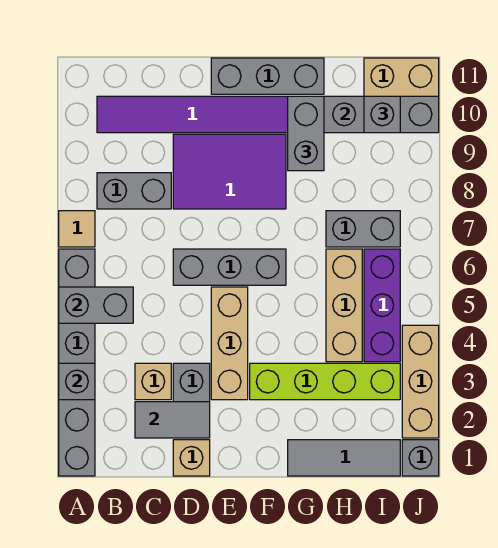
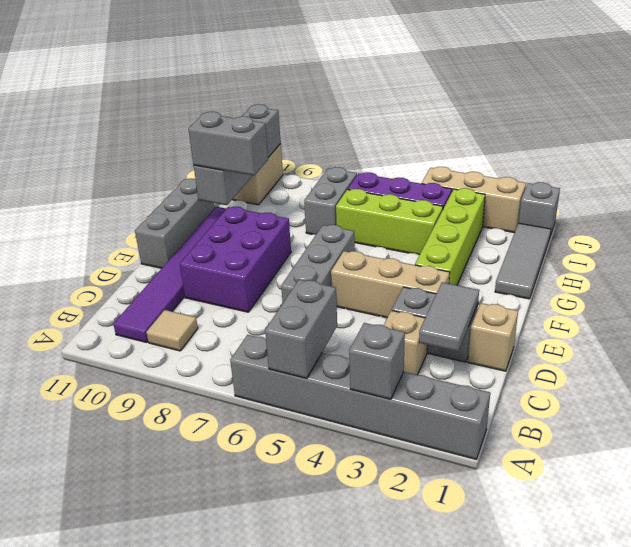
tan 1x1 tile [59,211,95,247] -> tan 1x1 tile moved to [146,310,198,351]
grey 1x2 brick [97,173,171,209] -> none
purple 2x3 tile [173,134,286,209] -> purple 2x3 brick [180,207,291,312]
tan 1x3 brick [326,249,362,362] -> lime 1x3 brick [336,189,443,255]
grey 1x1 brick [364,96,400,133] -> none

